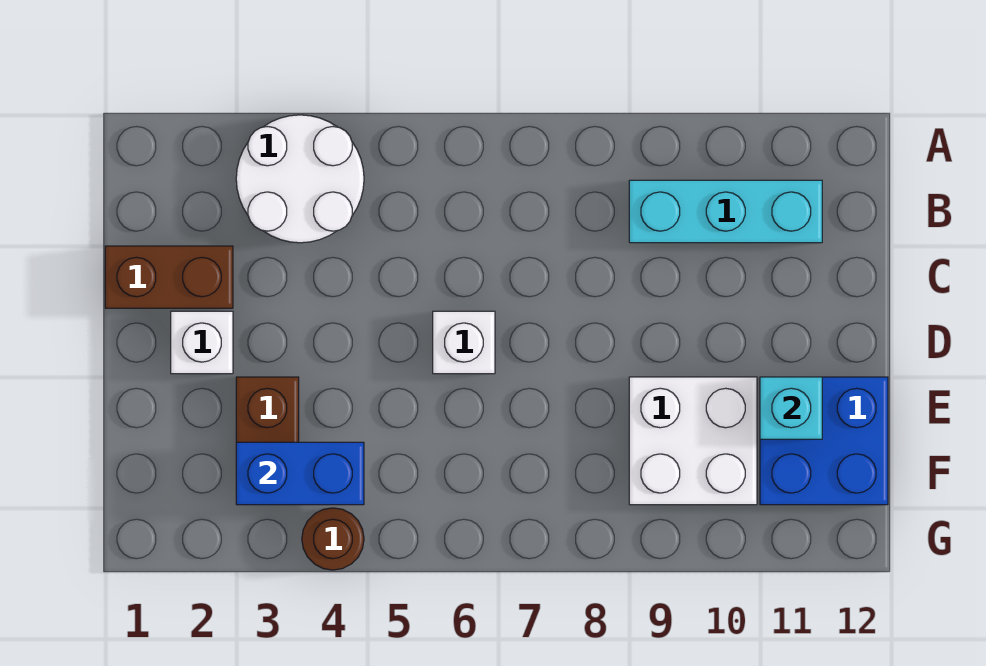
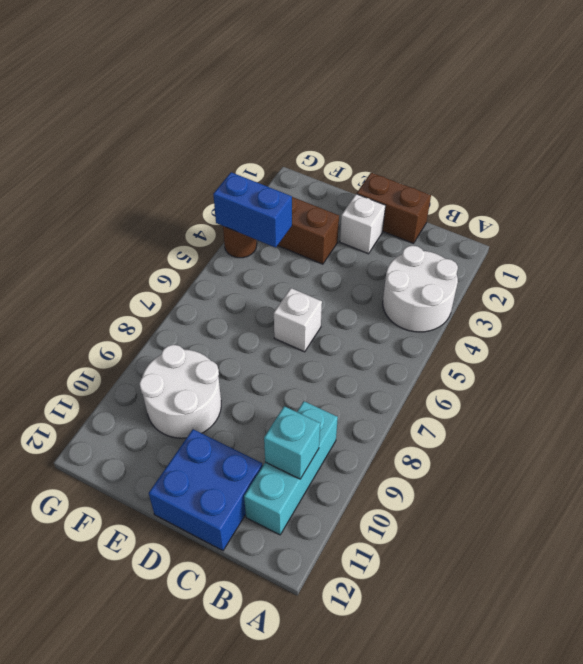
brown 1x2 brick [105,246,233,308] -> brown 1x2 brick turned to [357,173,431,243]
white 2x2 brick [629,377,757,505] -> white 2x2 round brick [139,345,221,438]
blue 2x2 brick [760,377,888,505] -> blue 2x2 brick moved to [149,429,263,551]
cyan 1x1 brick [760,377,822,439] -> cyan 1x1 brick moved to [264,406,320,479]
blue 1x2 brick [236,442,364,505] -> blue 1x2 brick turned to [213,172,292,248]

